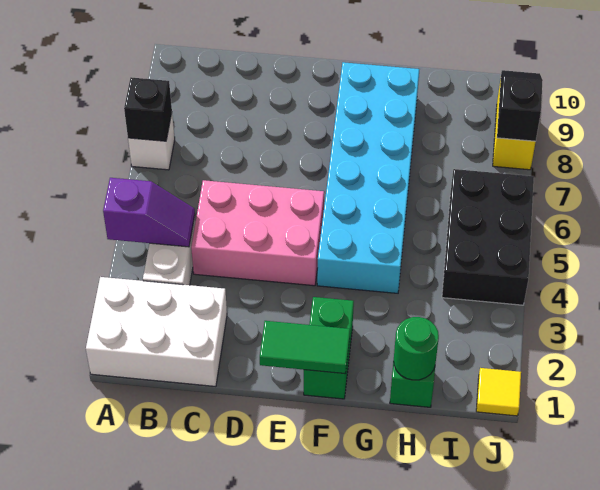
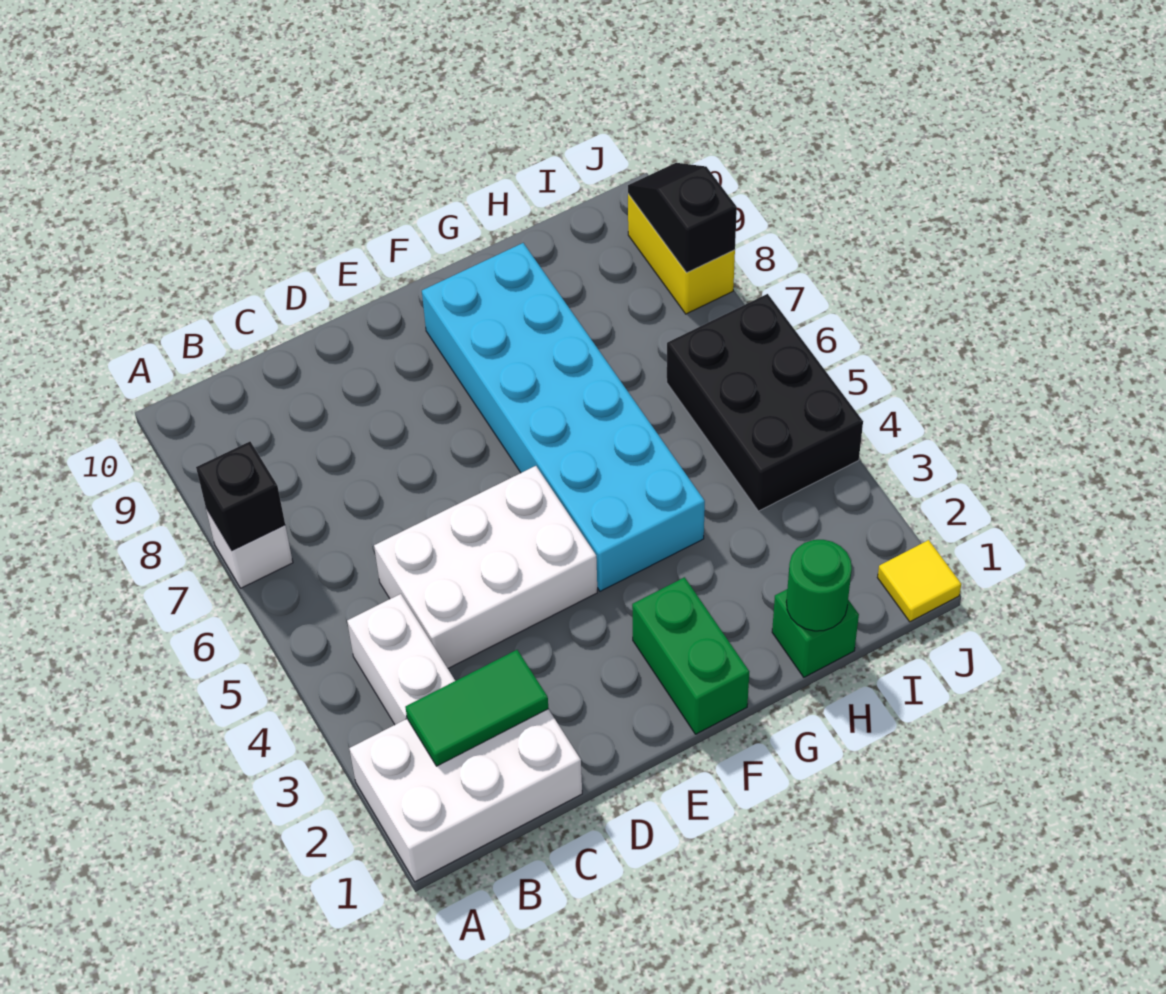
purple 1x2 slope [103,178,195,247] -> none
pink 2x3 brick [191,180,324,286] -> white 2x3 brick [374,466,597,668]
green 1x2 tile [260,321,350,374] -> green 1x2 tile moved to [405,650,548,766]

